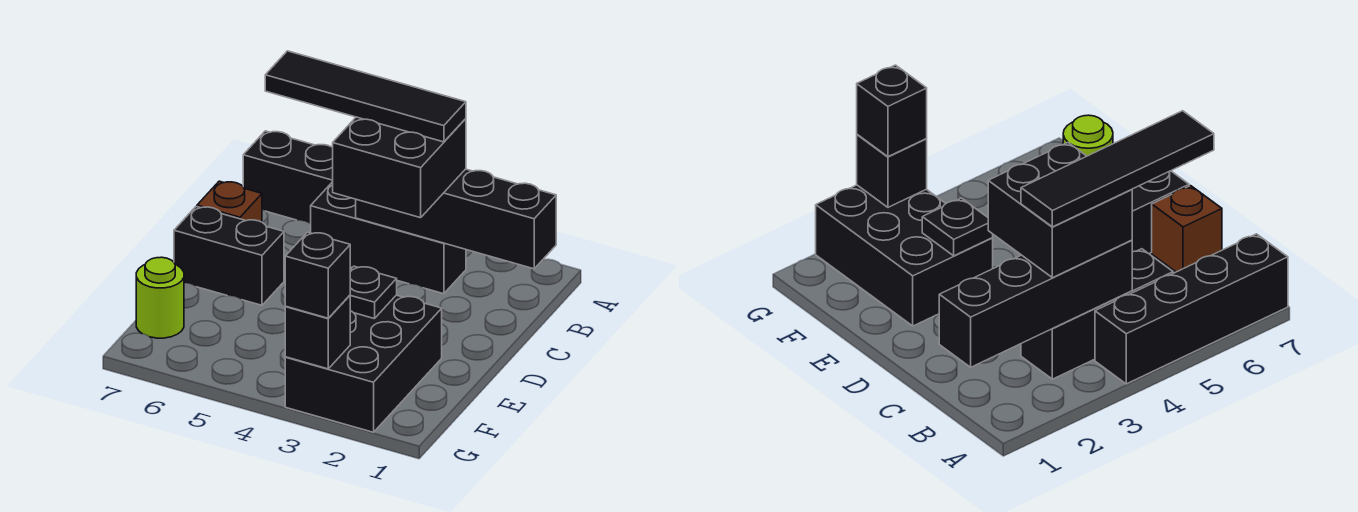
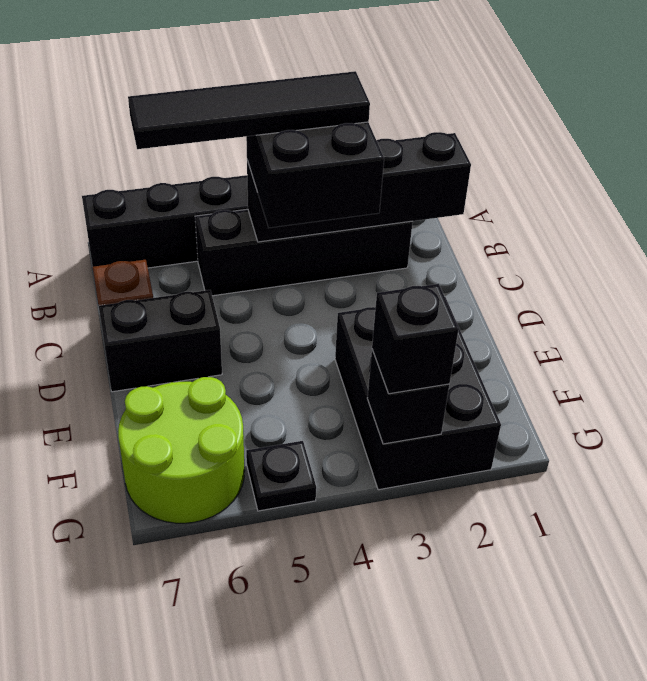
black 1x3 brick [311,182,466,294] -> black 1x4 brick [195,209,413,296]
black 1x1 plate [350,266,397,319] -> black 1x1 plate moved to [246,441,316,511]
lime 1x1 round brick [136,257,184,338] -> lime 2x2 round brick [118,377,245,523]

